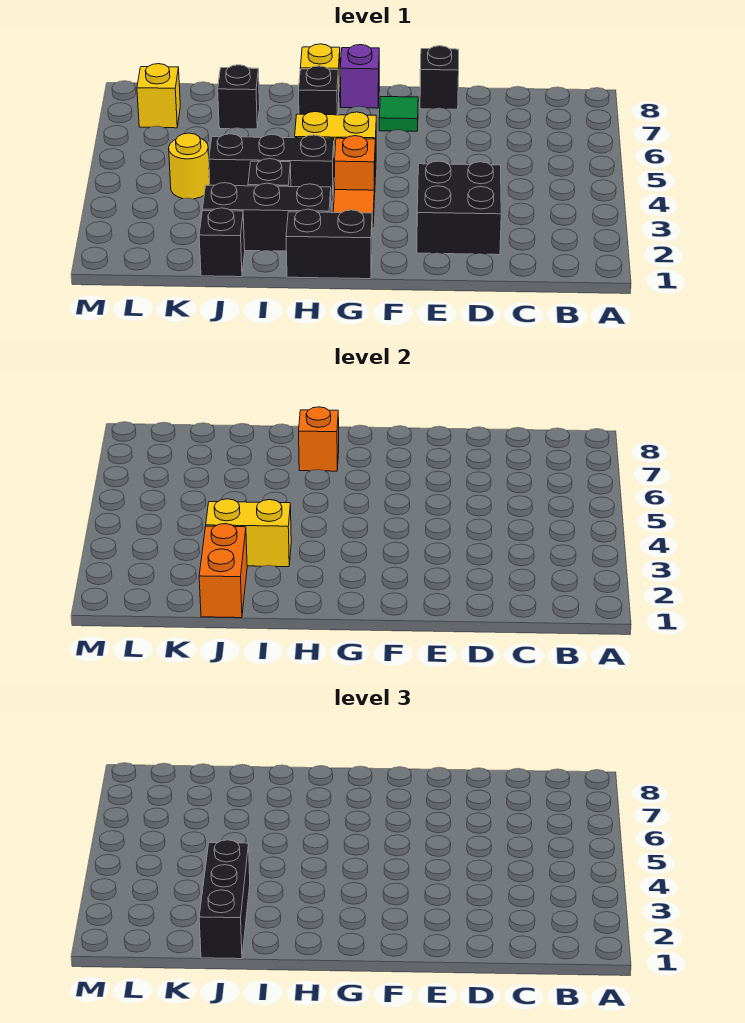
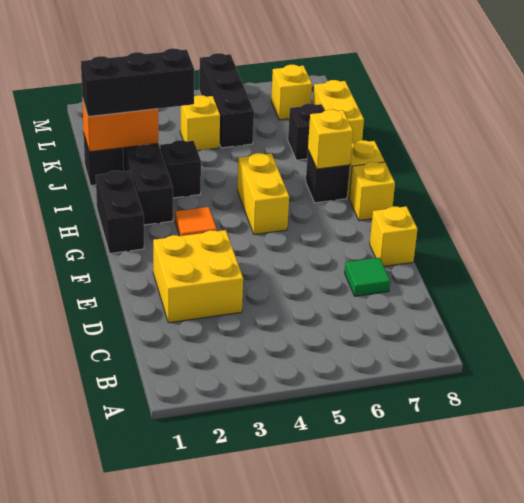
black 2x2 brick [417,161,501,255] -> yellow 2x2 brick [153,230,243,323]
black 1x1 brick [420,46,459,109] -> yellow 1x1 brick [370,206,417,266]
green 1x1 tile [379,97,418,131] -> green 1x1 tile moved to [345,258,390,296]
orange 1x1 brick [334,136,375,200] -> none
purple 1x1 brick [340,45,379,108] -> yellow 1x1 brick [349,162,395,221]
black 1x3 brick [209,134,334,201] -> black 1x3 brick moved to [199,53,254,148]
orange 1x1 brick [299,407,339,471] -> yellow 1x1 brick [308,110,353,169]
yellow 1x2 brick [206,499,291,567] -> yellow 1x2 brick moved to [313,80,364,143]
yellow 1x1 round brick [169,133,210,199] -> yellow 1x1 brick [180,95,220,151]

